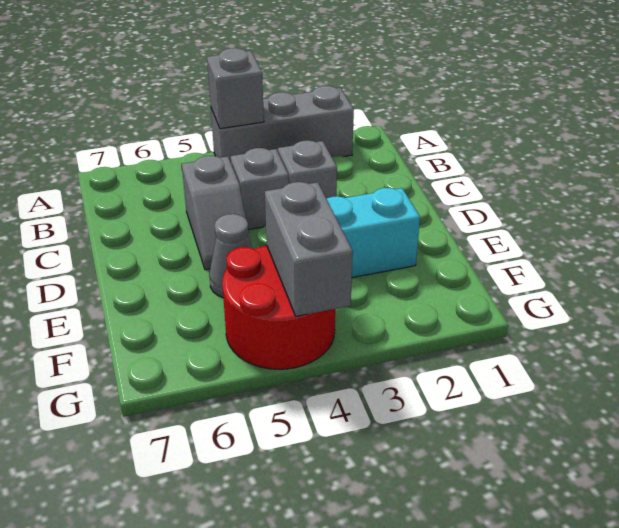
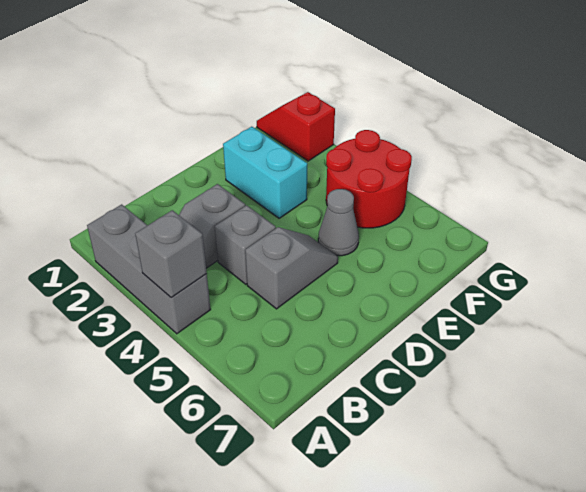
grey 1x2 brick [265,182,353,316] -> none
none -> red 1x2 slope [257,92,335,161]

